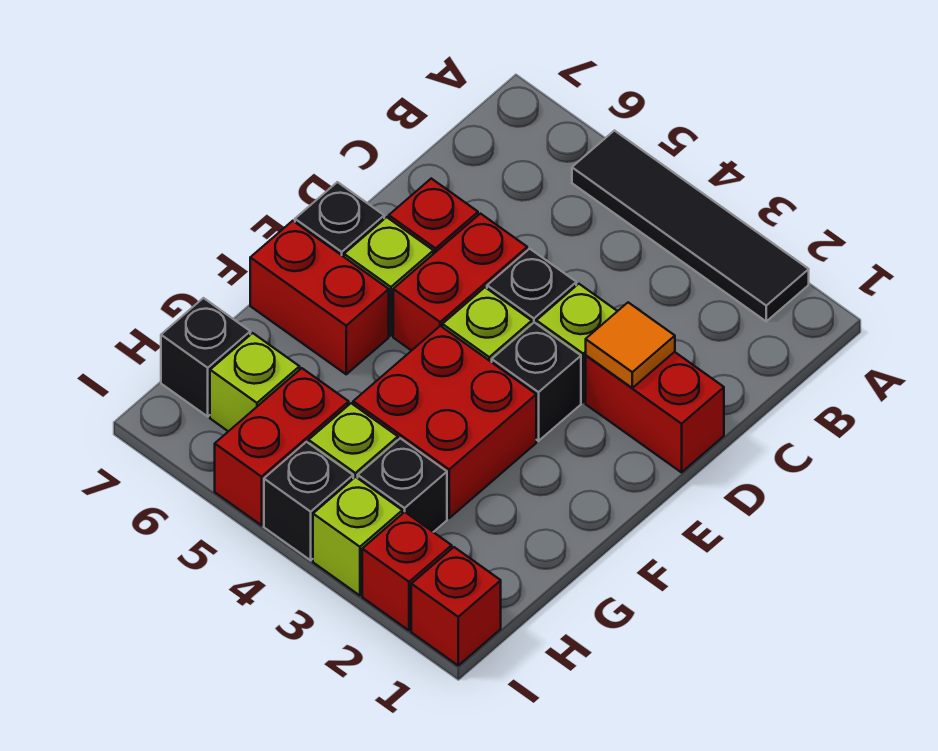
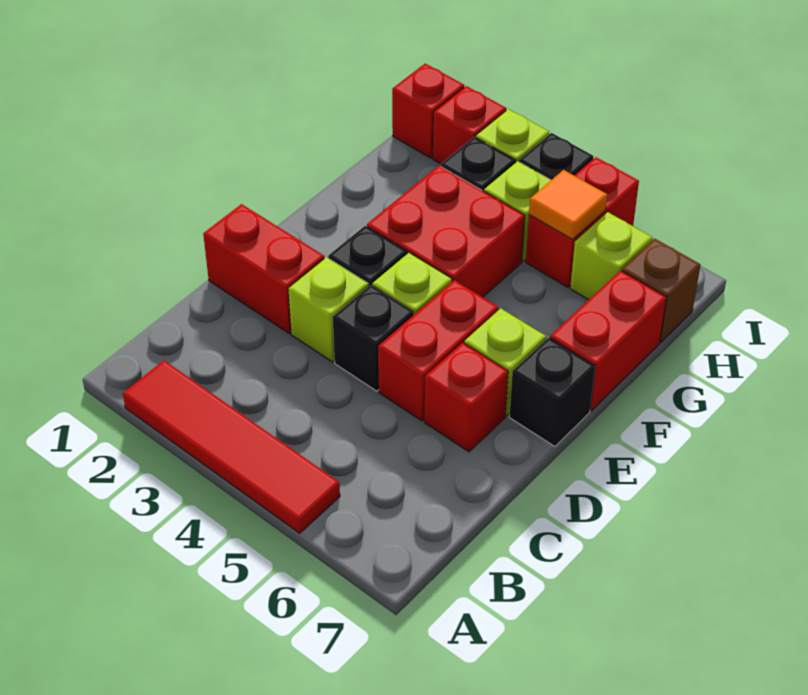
black 1x4 tile [572,131,809,321] -> red 1x4 tile [123,360,340,533]
orange 1x1 tile [586,302,675,388] -> orange 1x1 tile moved to [529,170,607,239]
red 1x2 brick [250,221,389,374] -> red 1x2 brick turned to [550,271,667,411]
black 1x1 brick [161,298,250,416] -> brown 1x1 brick [622,239,700,342]

